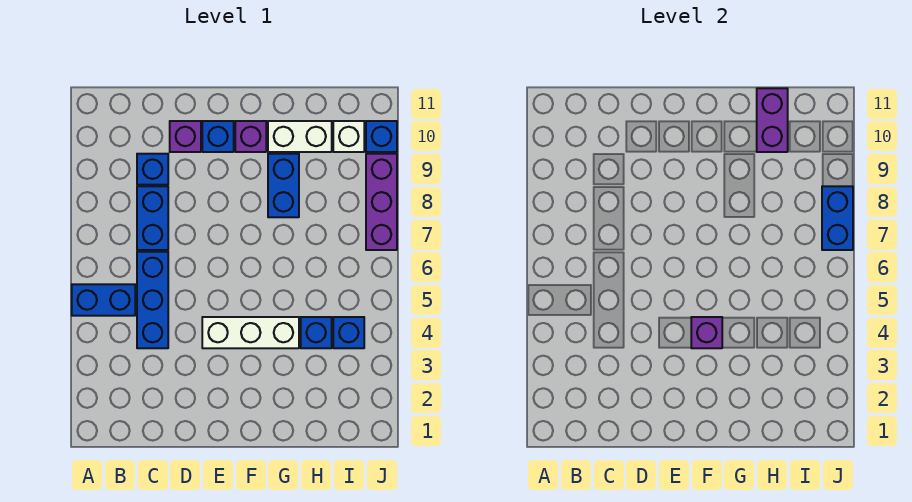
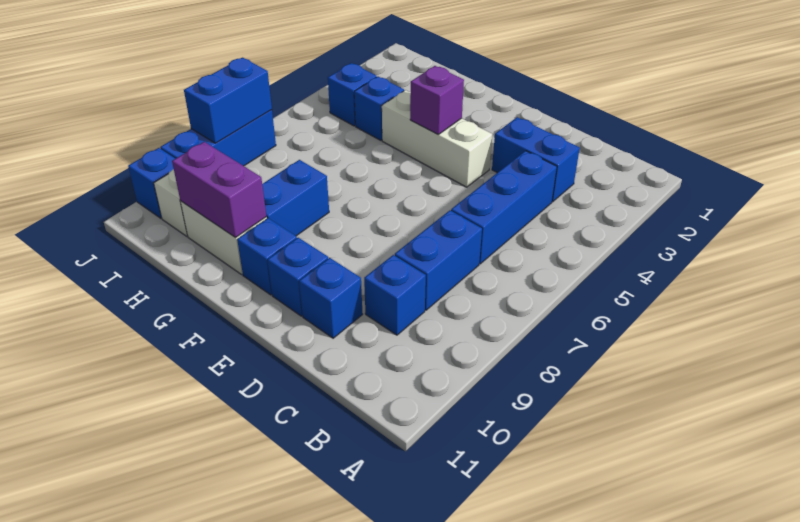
blue 1x2 brick [72,284,135,316] -> blue 1x2 brick moved to [492,117,580,202]
purple 1x1 brick [170,121,201,152] -> blue 1x1 brick [299,258,363,338]
purple 1x1 brick [235,121,266,152] -> blue 1x1 brick [237,218,297,295]
purple 1x2 brick [757,88,788,152] -> purple 1x2 brick turned to [172,142,266,238]
purple 1x3 brick [366,154,397,250] -> blue 1x3 brick [160,110,276,166]

